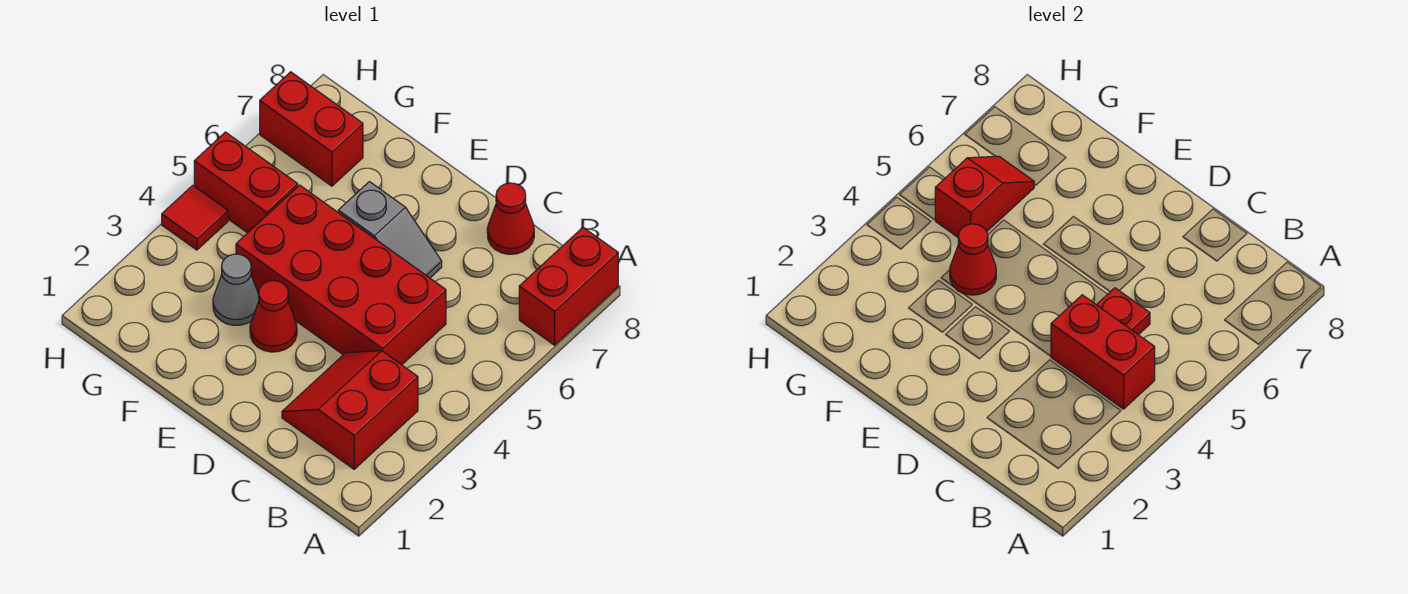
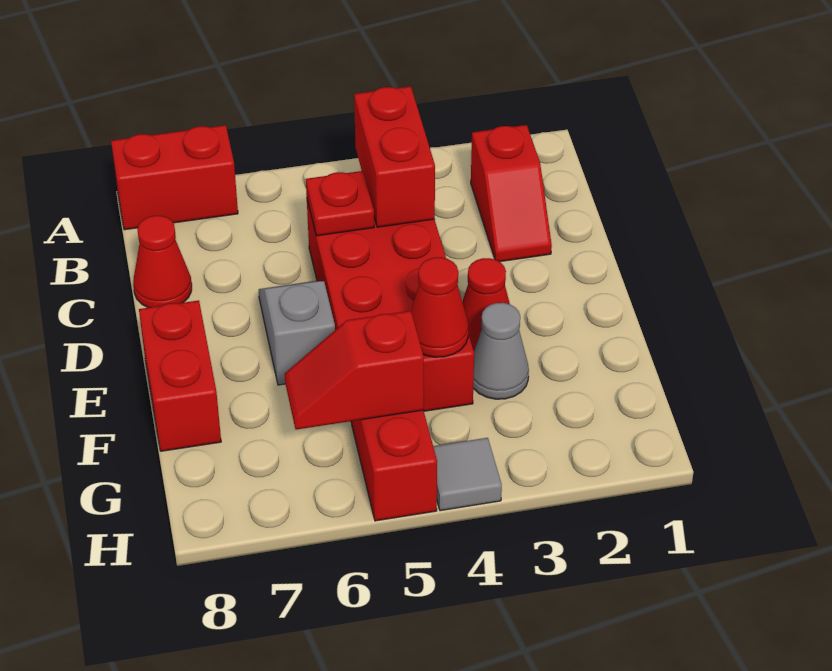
red 2x2 slope [282,351,418,469] -> red 1x2 slope [471,125,552,262]
red 1x2 brick [260,72,363,186] -> red 1x2 brick moved to [139,300,221,451]
red 1x1 tile [162,185,228,250] -> grey 1x1 tile [433,438,502,511]

